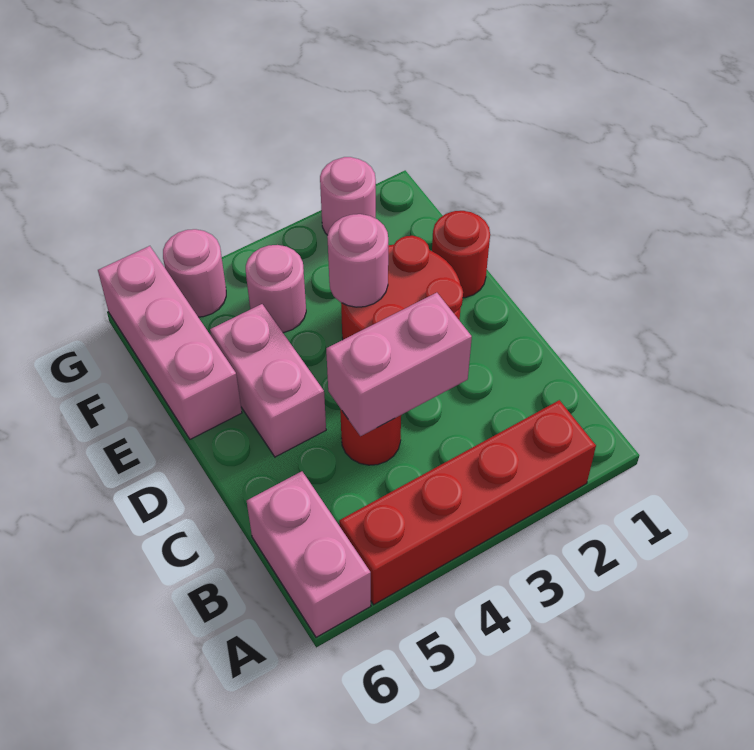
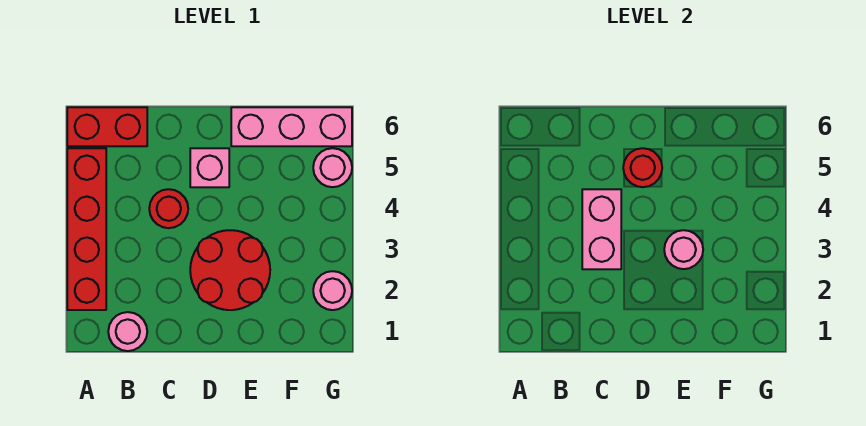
pink 1x2 brick [247,471,371,637] -> red 1x2 brick [67,107,147,146]
pink 1x2 brick [210,304,326,457] -> pink 1x1 brick [190,148,229,187]
red 1x1 round brick [432,211,490,298] -> red 1x1 round brick moved to [623,148,662,187]
pink 1x1 round brick [246,245,306,333] -> pink 1x1 round brick moved to [108,312,147,351]

